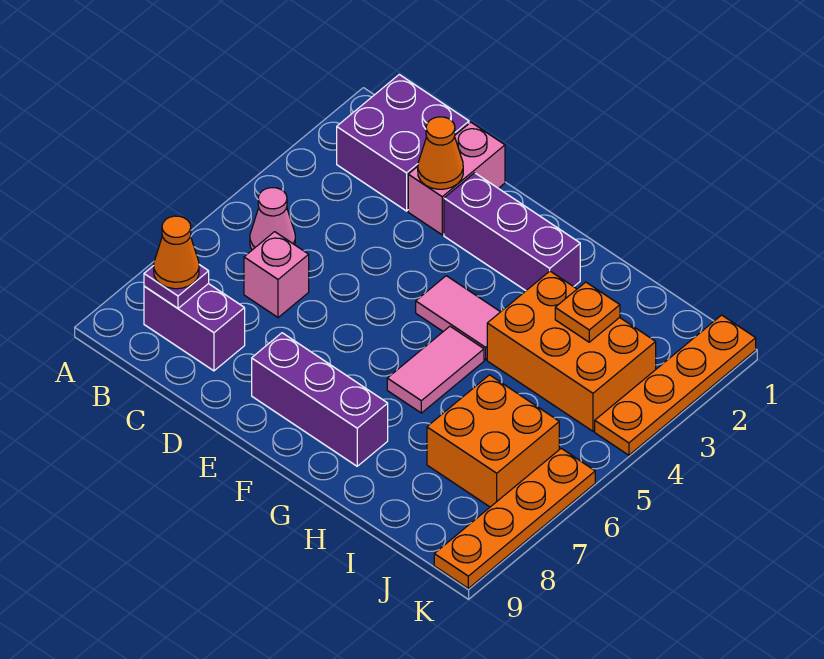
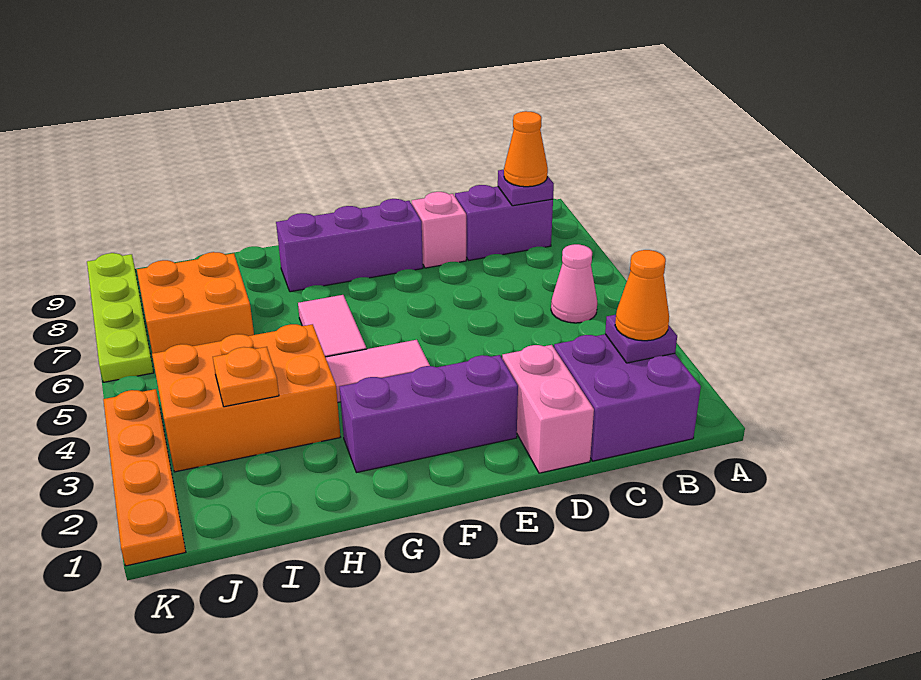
none -> purple 1x1 plate [605,315,677,363]
pink 1x1 brick [244,232,309,318] -> pink 1x1 brick moved to [412,192,466,268]
orange 1x1 cone [418,117,463,189] -> orange 1x1 cone moved to [615,250,669,341]
orange 1x4 plate [434,448,595,588] -> lime 1x4 plate [87,253,154,382]

